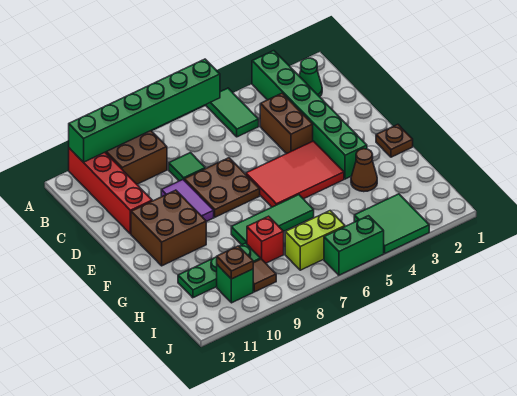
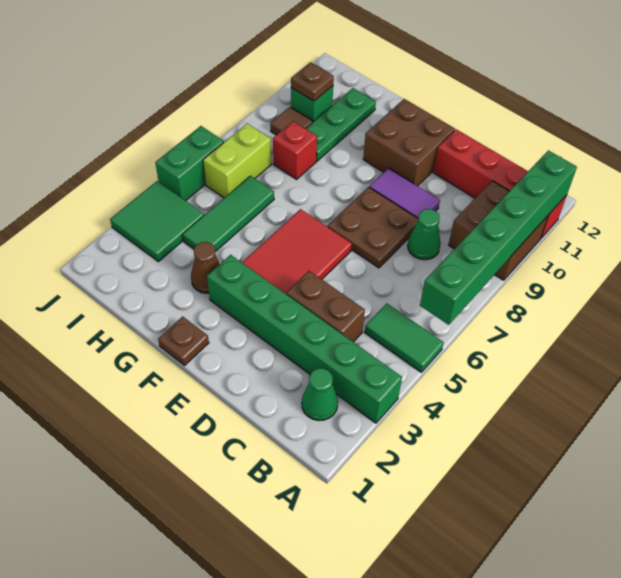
green 1x1 tile [169,153,205,181] -> green 1x1 cone [408,209,441,260]
green 1x3 tile [231,195,314,245] -> green 1x3 tile moved to [183,176,274,252]

